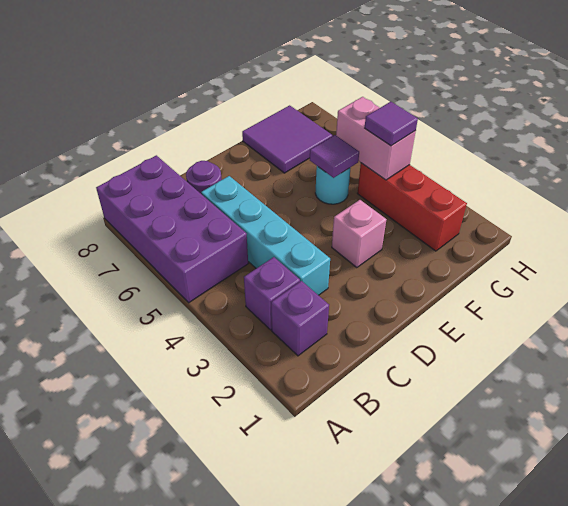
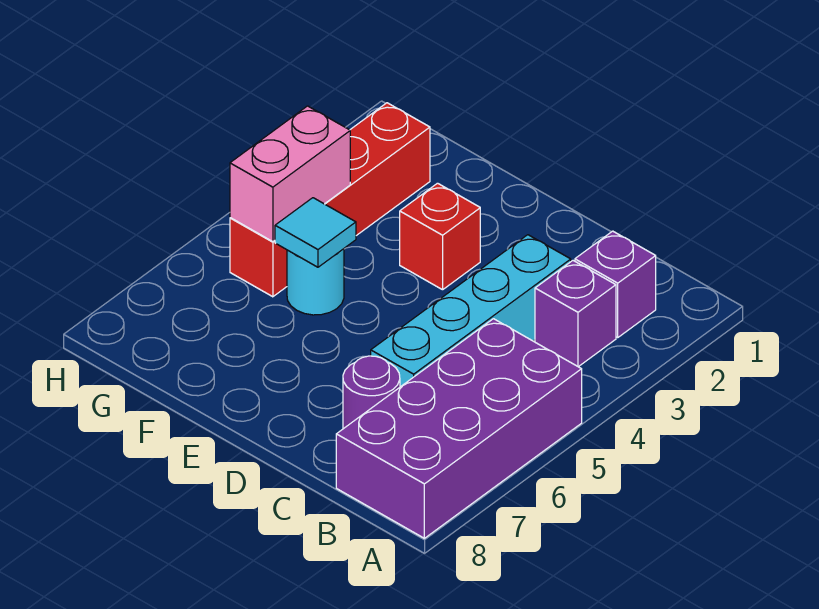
pink 1x1 brick [332,200,386,268] -> red 1x1 brick [400,183,480,290]
purple 1x1 tile [310,135,359,178] -> cyan 1x1 tile [275,198,356,267]
purple 2x2 tile [242,105,332,173] -> none
red 1x3 brick [357,163,467,251] -> red 1x4 brick [230,103,430,297]
purple 1x1 tile [365,102,418,146] -> none

